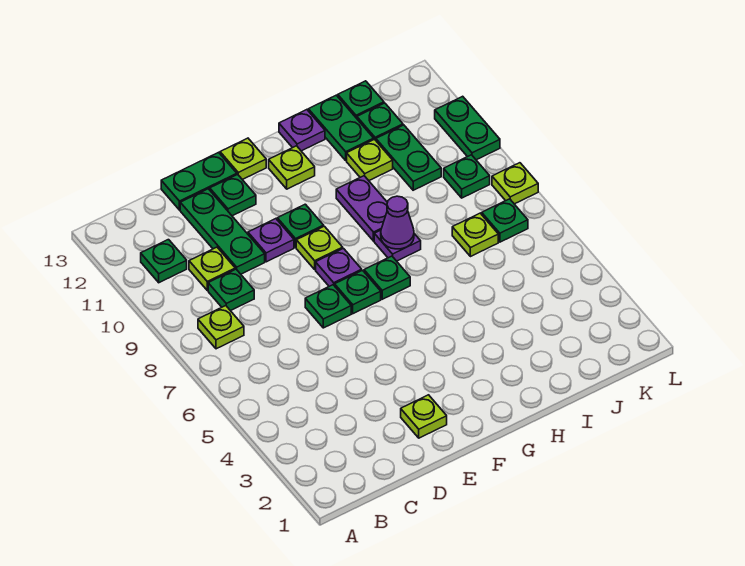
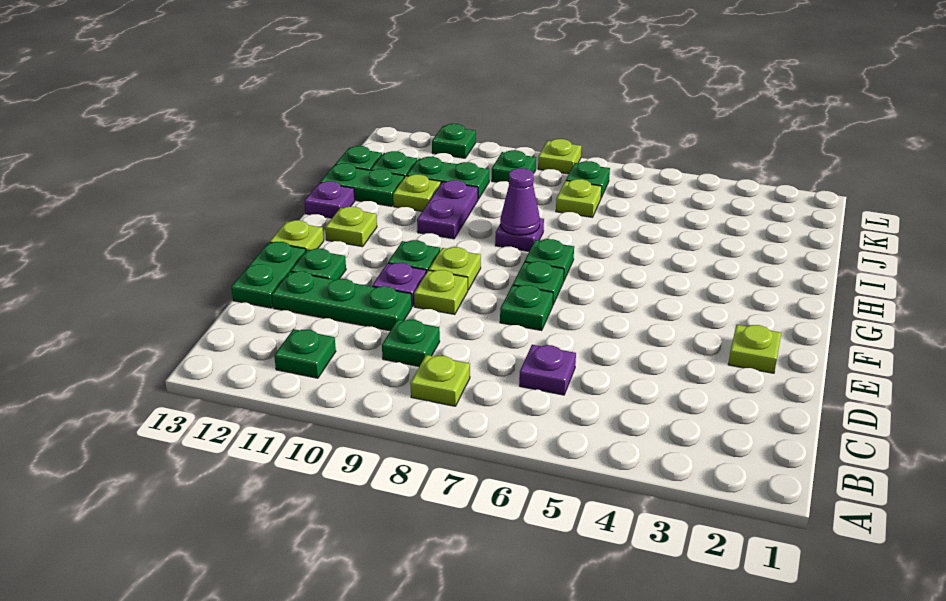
lime 1x1 plate [189,247,235,290] -> lime 1x1 plate moved to [414,270,468,314]
purple 1x1 plate [316,248,362,286] -> purple 1x1 plate moved to [519,345,576,395]
purple 1x2 plate [336,176,388,241] -> purple 1x2 plate turned to [417,180,478,239]
green 1x2 plate [435,96,500,160] -> green 1x1 plate [432,124,476,158]

